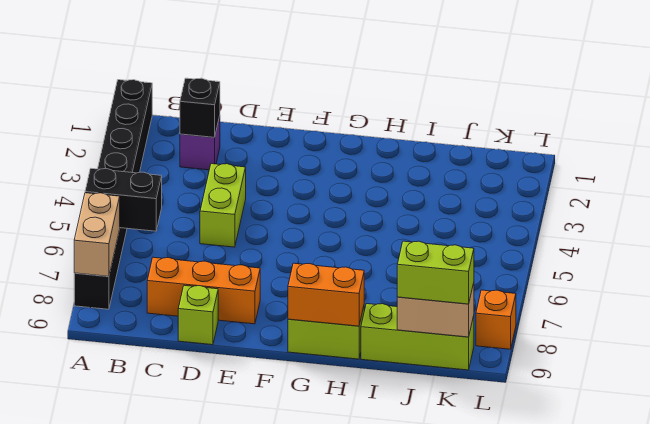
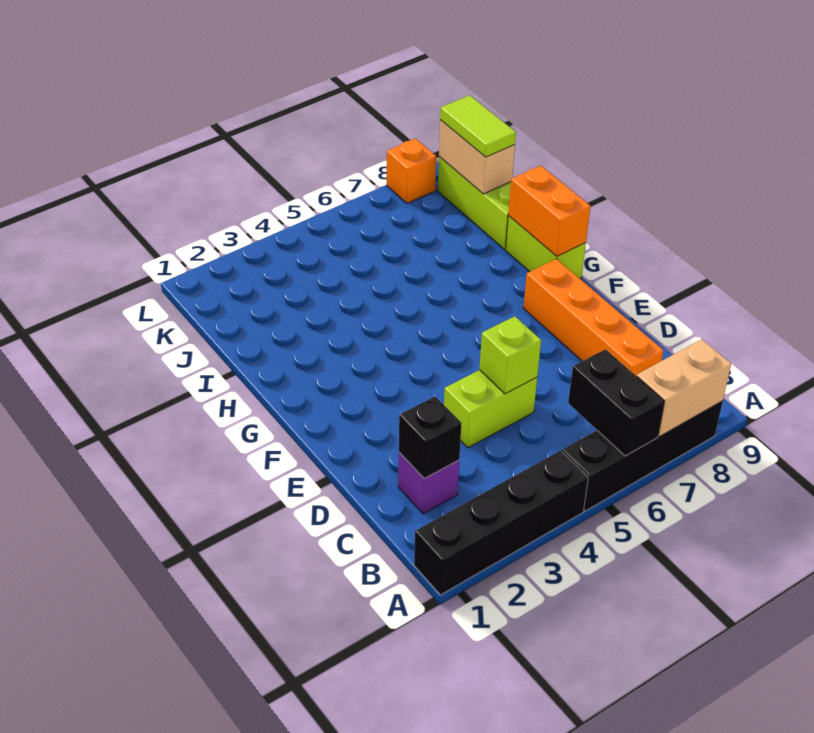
orange 1x3 brick [147,257,260,324] -> orange 1x4 brick [523,259,663,376]
lime 1x1 brick [178,285,218,345] -> lime 1x1 brick moved to [479,316,541,394]
lime 1x2 brick [397,241,474,304] -> lime 1x2 tile [440,95,516,157]

